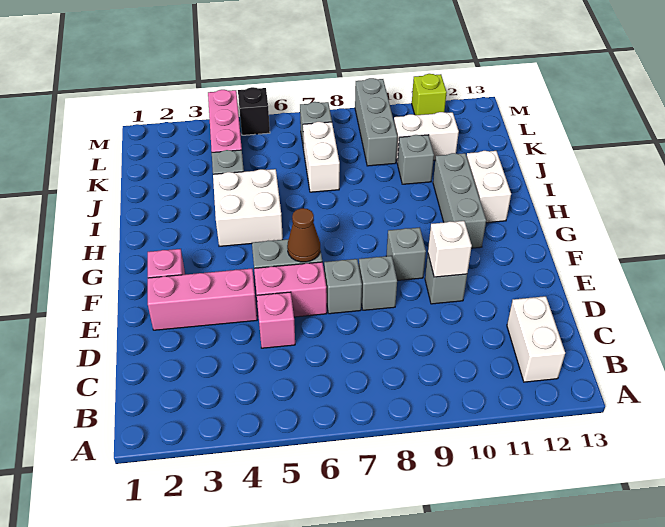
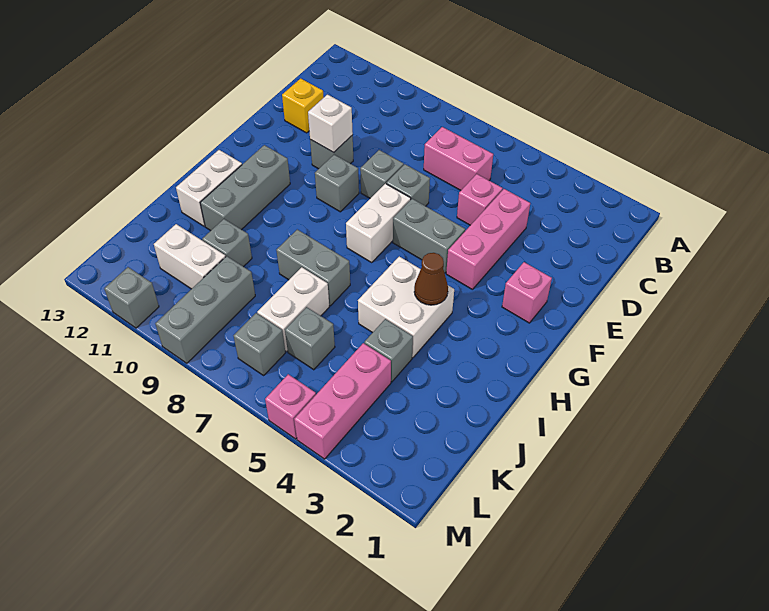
white 1x2 brick [507,296,565,382] -> white 1x2 brick moved to [346,184,411,262]
none -> yellow 1x1 brick [282,78,324,133]
pink 1x3 brick [148,269,257,330] -> pink 1x3 brick turned to [446,189,530,290]
pink 1x2 brick [254,262,327,317] -> pink 1x2 brick moved to [424,127,493,190]
brown 1x1 cone [287,208,320,262] -> brown 1x1 cone moved to [414,253,448,305]
none -> grey 1x2 brick [276,229,350,306]
none -> grey 1x1 brick [285,307,335,370]
black 1x1 brick [238,87,270,135] -> pink 1x1 brick [265,374,316,439]
lime 1x1 brick [412,74,447,115] -> grey 1x1 brick [104,267,159,328]

